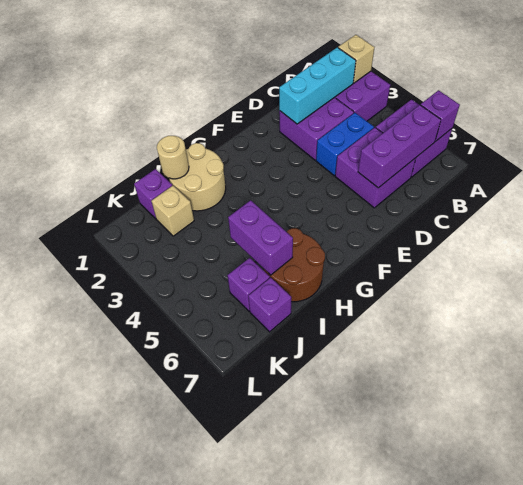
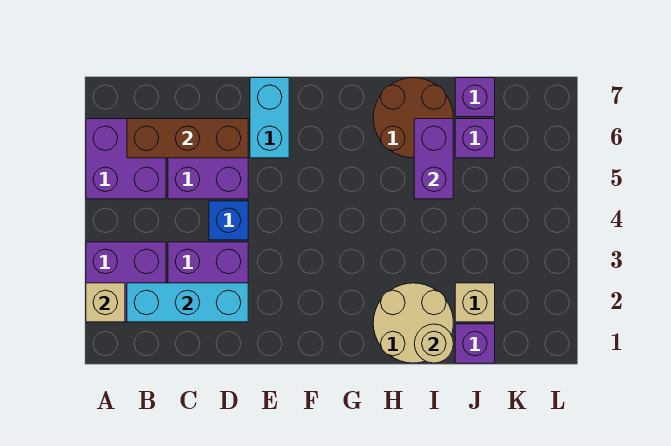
purple 1x1 brick [421,90,460,142] -> none
purple 1x3 brick [358,105,441,188] -> brown 1x3 brick [127,119,248,158]
blue 1x2 brick [316,113,374,176] -> blue 1x1 brick [209,201,248,240]
none -> cyan 1x2 brick [250,78,289,158]

